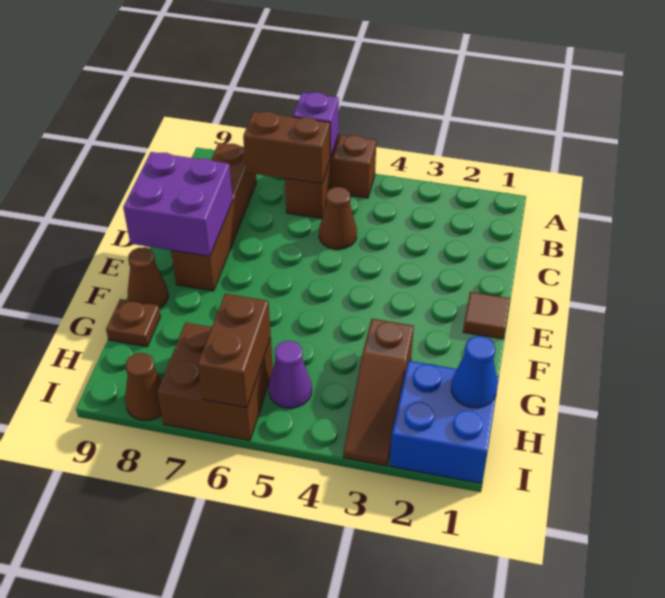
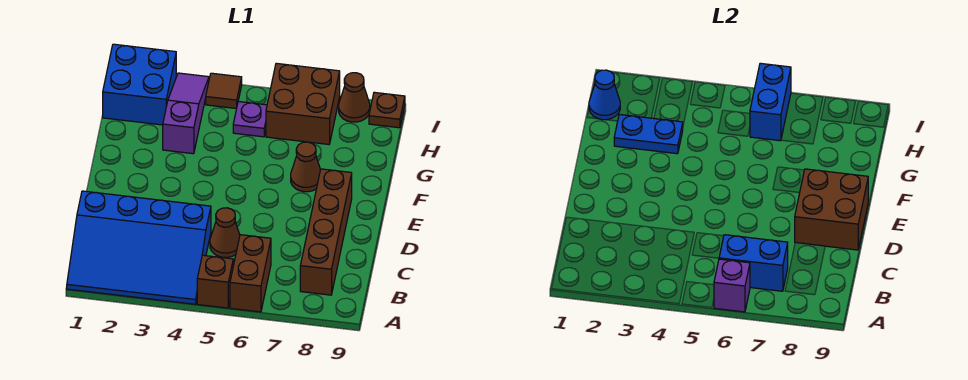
none -> blue 3x4 slope [67,191,211,304]
brown 1x2 brick [243,112,331,184] -> blue 1x2 brick [719,235,788,291]
purple 2x2 brick [123,152,233,256] -> brown 2x2 brick [795,169,868,250]
brown 1x1 tile [463,292,510,339] -> brown 1x1 tile moved to [206,73,242,109]
brown 1x1 cone [128,247,168,308] -> brown 1x1 cone moved to [291,142,320,192]
none -> blue 1x2 plate [614,114,683,154]
brown 1x3 slope [343,319,414,466] -> purple 1x3 slope [163,73,209,154]
brown 1x1 plate [106,299,161,347] -> brown 1x1 plate moved to [369,92,405,128]
purple 1x1 cone [269,341,312,408] -> purple 1x1 plate [233,102,267,137]
brown 1x2 brick [198,294,271,408] -> blue 1x2 brick [750,63,791,141]

